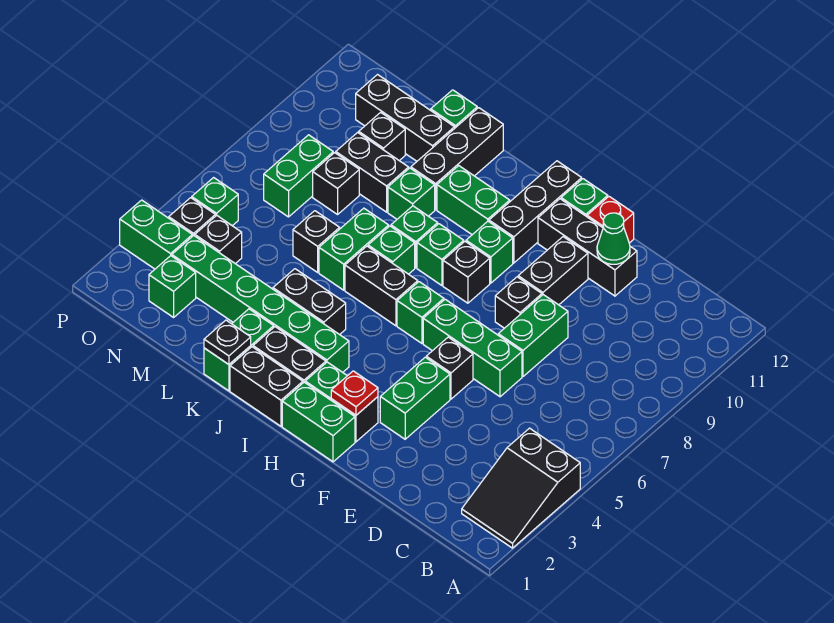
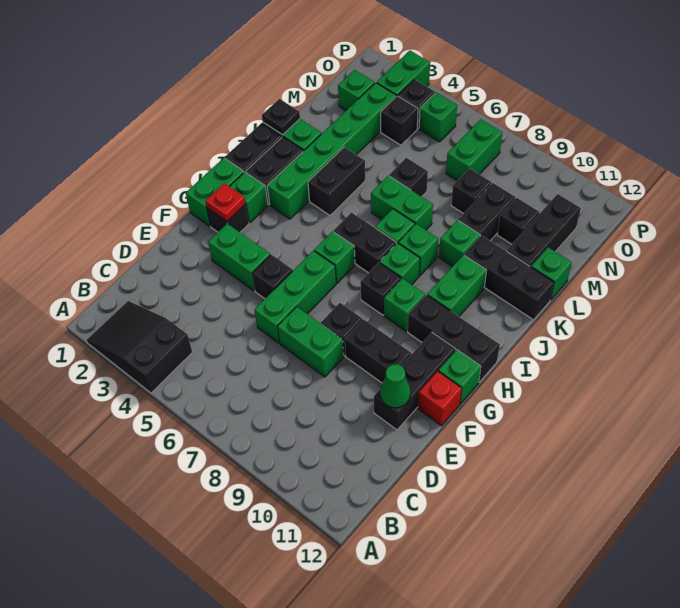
black 1x2 brick [345,246,418,326] -> black 1x2 brick turned to [334,213,396,273]
green 1x2 brick [264,135,333,217] -> green 1x2 brick turned to [446,119,502,181]

